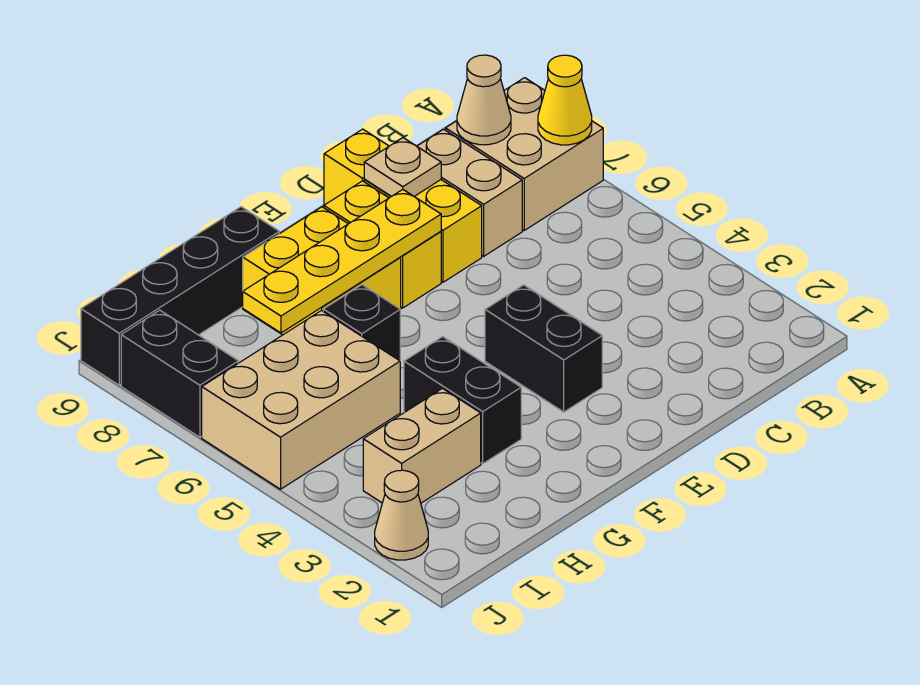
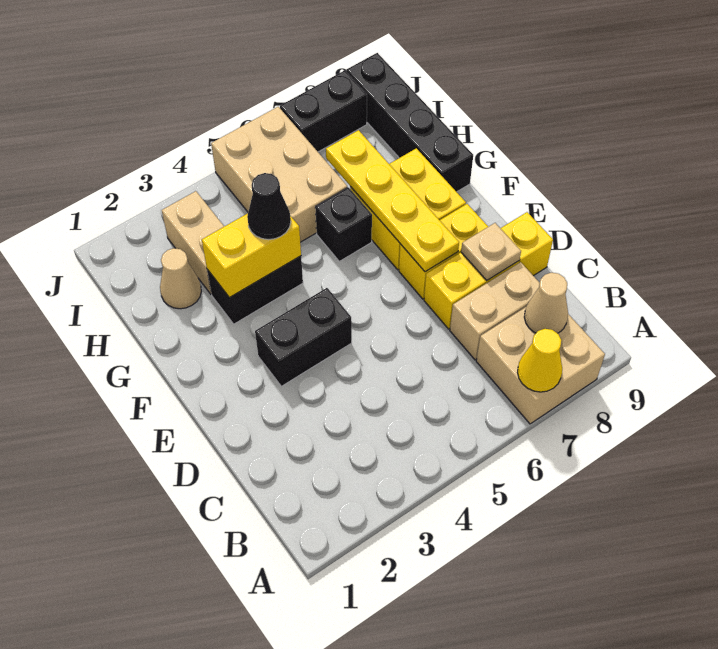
none -> yellow 1x2 brick [202,213,301,298]
none -> black 1x1 cone [247,173,291,240]
tan 1x1 cone [375,470,428,560] -> tan 1x1 cone moved to [160,248,201,309]

